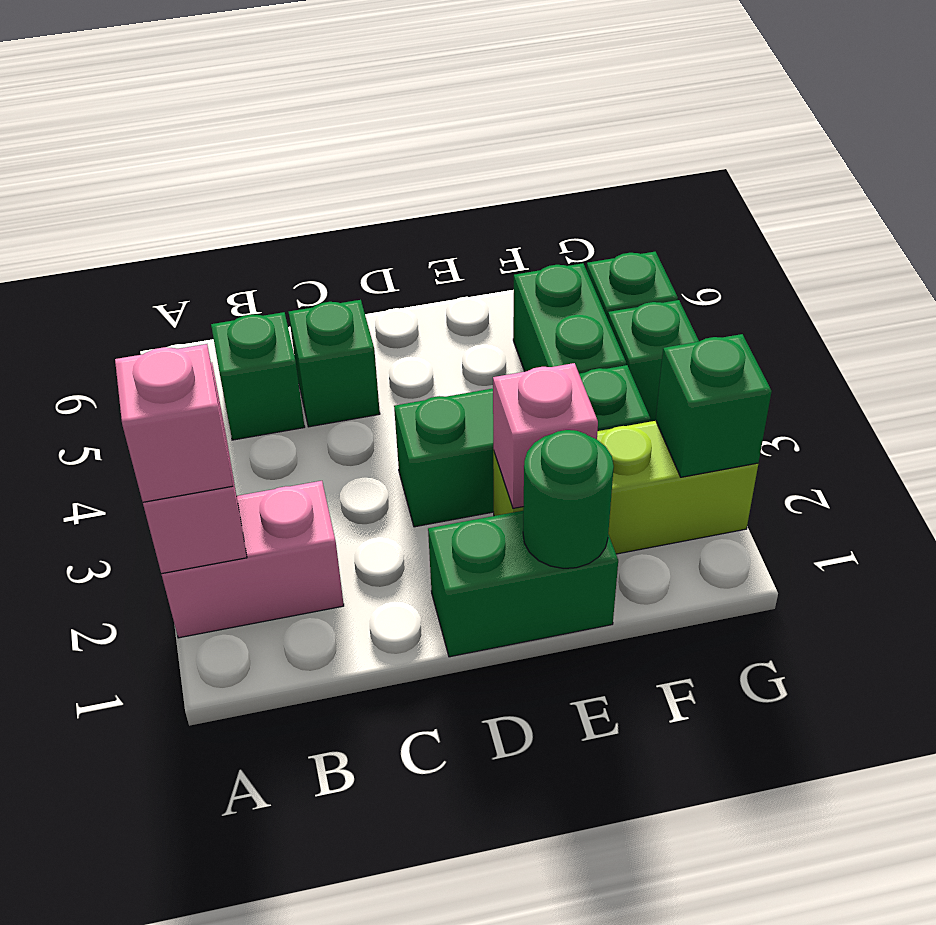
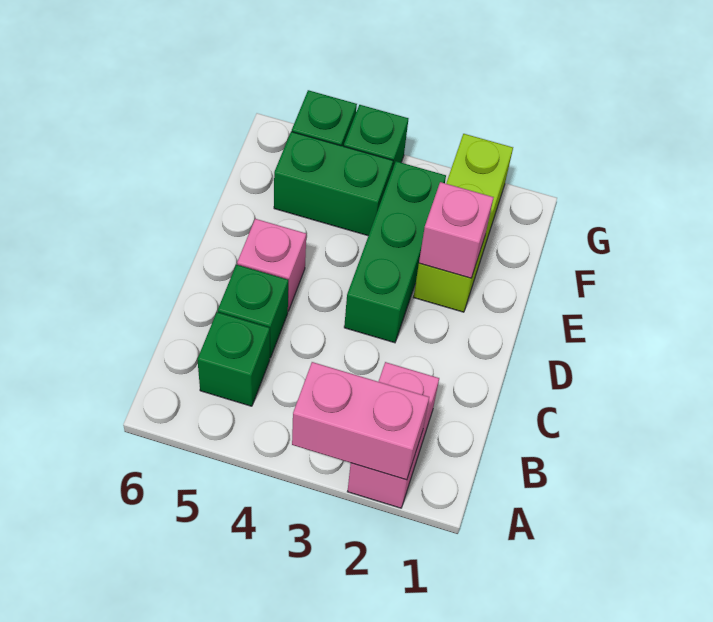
pink 1x1 brick [115,344,233,502] -> pink 1x1 brick moved to [237,219,306,311]
green 1x2 brick [428,511,618,657] -> none
green 1x1 round brick [523,430,614,568] -> none
green 1x1 brick [656,334,772,477] -> none

